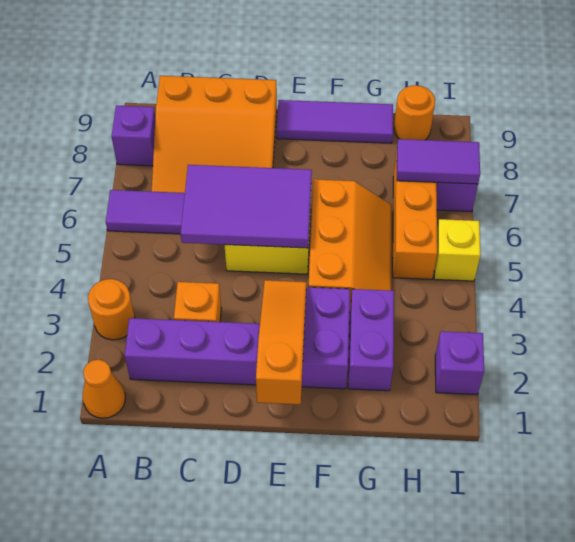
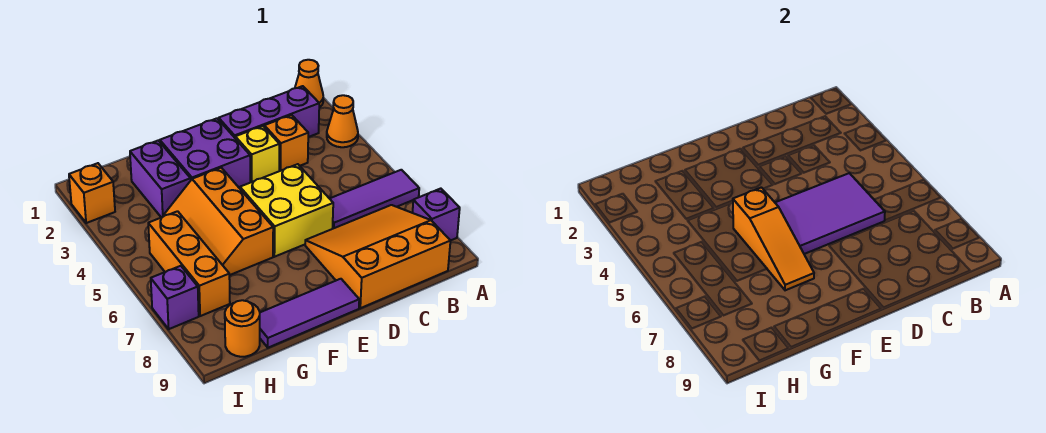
orange 1x1 round brick [88,279,135,340] -> orange 1x1 cone [327,95,358,147]
orange 1x3 slope [256,280,306,404] -> orange 1x3 slope moved to [733,187,814,290]
purple 1x2 tile [397,139,480,184] -> none
purple 1x1 brick [435,331,484,395] -> orange 1x1 brick [69,163,115,223]
yellow 1x1 brick [434,219,480,281] -> yellow 1x1 brick moved to [235,126,279,182]

